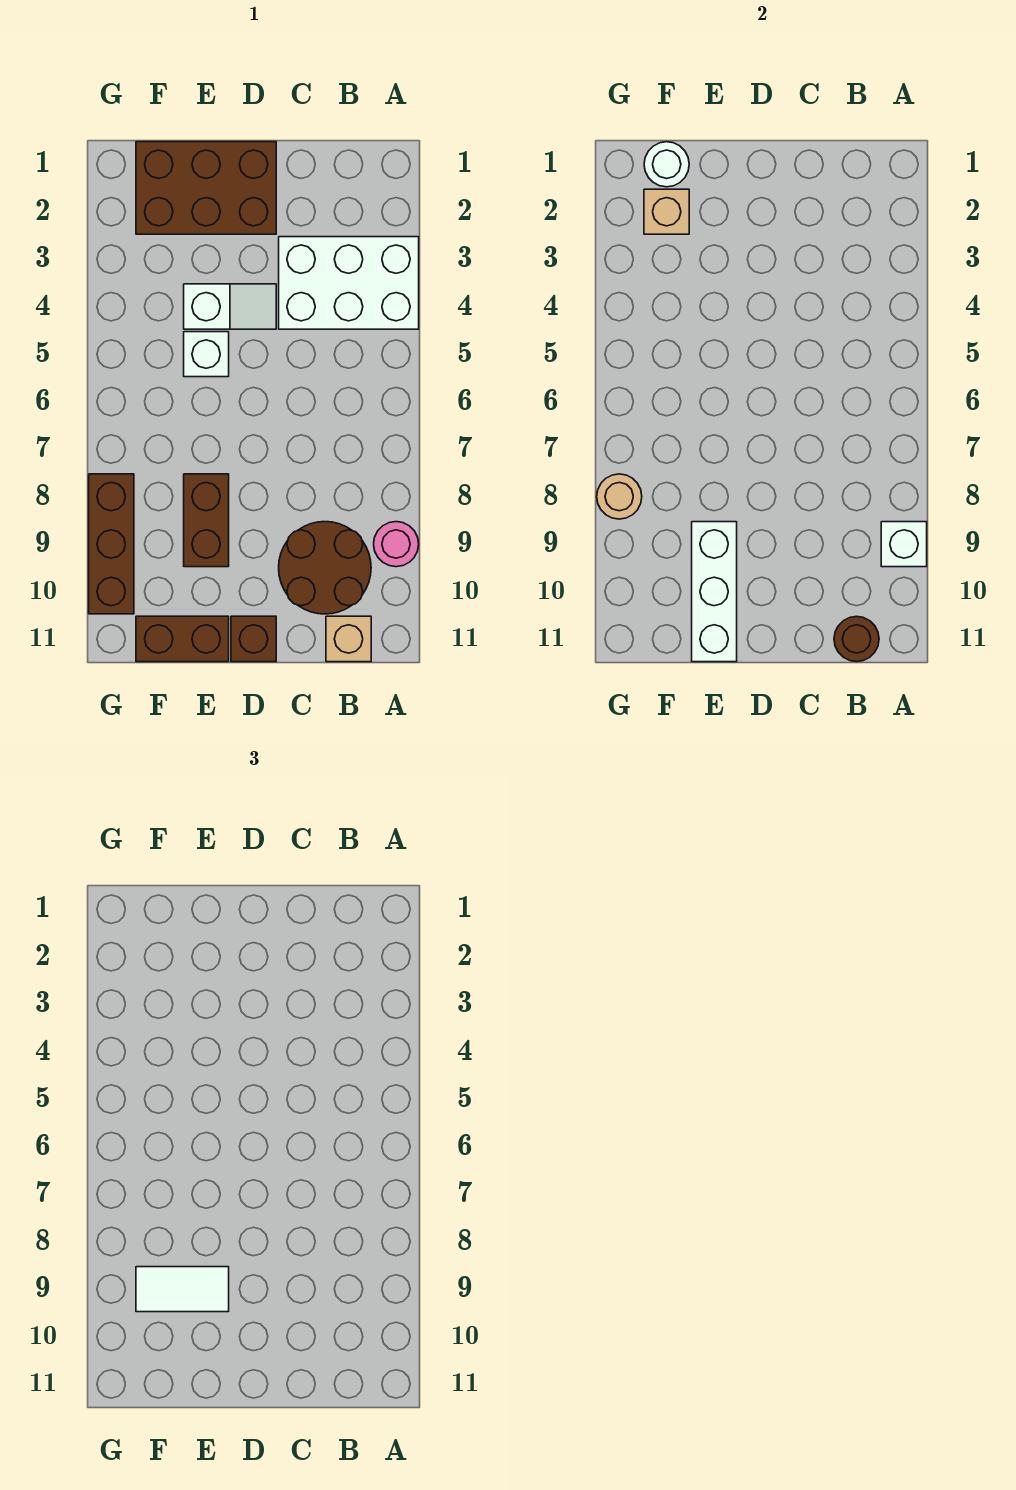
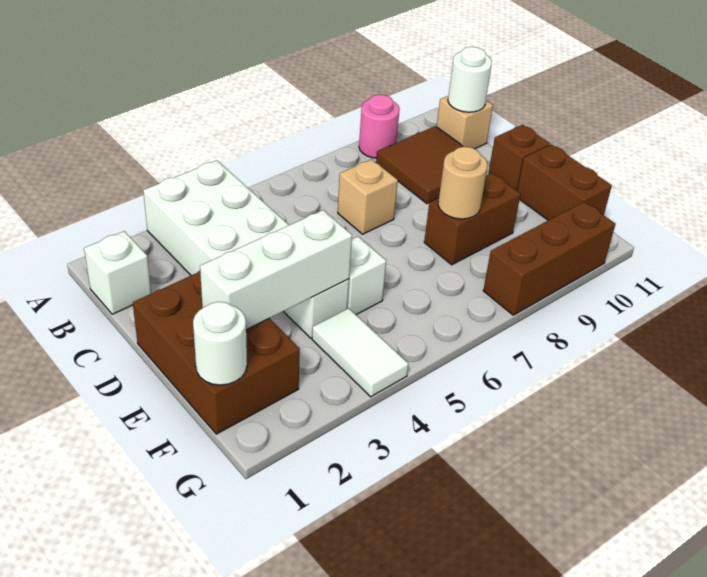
white 1x1 brick [881,522,927,567] -> white 1x1 brick moved to [84,231,151,314]
brown 2x2 round brick [279,522,371,614] -> brown 2x2 tile [376,126,464,204]
brown 1x1 round brick [834,616,879,662] -> white 1x1 round brick [448,47,492,112]
white 1x3 brick [692,522,737,662] -> white 1x3 brick moved to [200,210,352,330]
white 1x2 tile [136,1267,229,1312] -> white 1x2 tile moved to [312,308,408,397]
tan 1x1 brick [644,189,689,234] -> tan 1x1 brick moved to [338,159,398,234]
tan 1x1 round brick [597,474,642,519] -> tan 1x1 round brick moved to [438,147,487,219]

